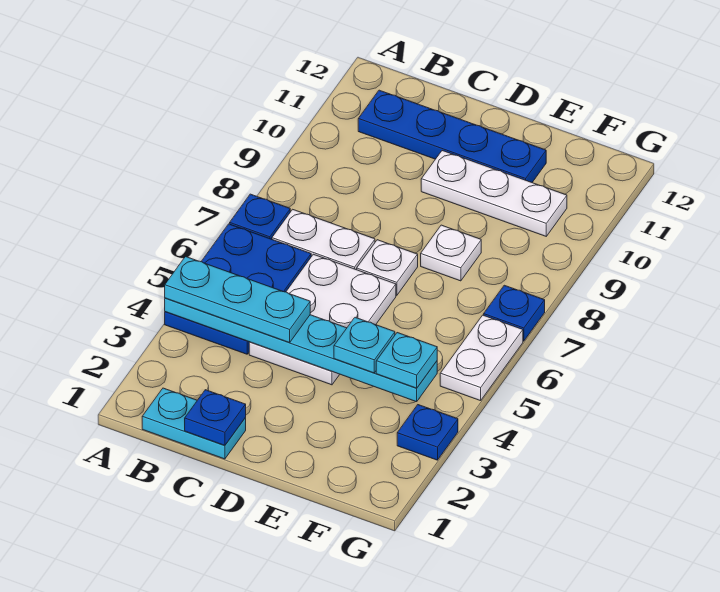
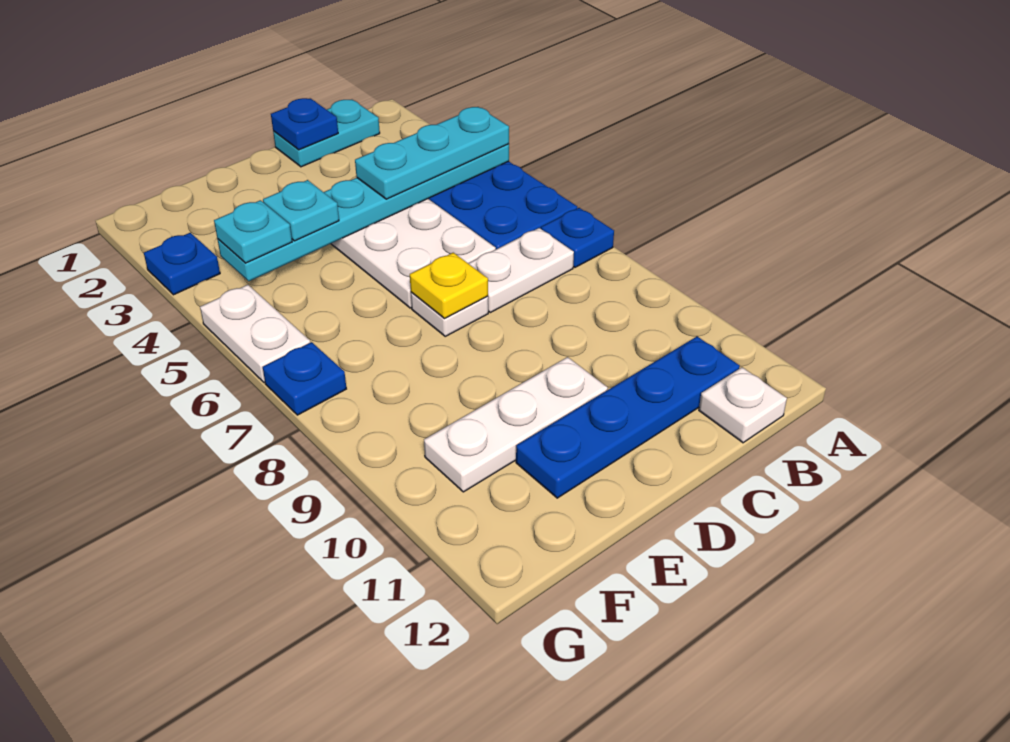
none -> yellow 1x1 plate [410,253,488,318]
white 1x1 plate [421,225,481,281] -> white 1x1 plate moved to [699,367,787,443]

